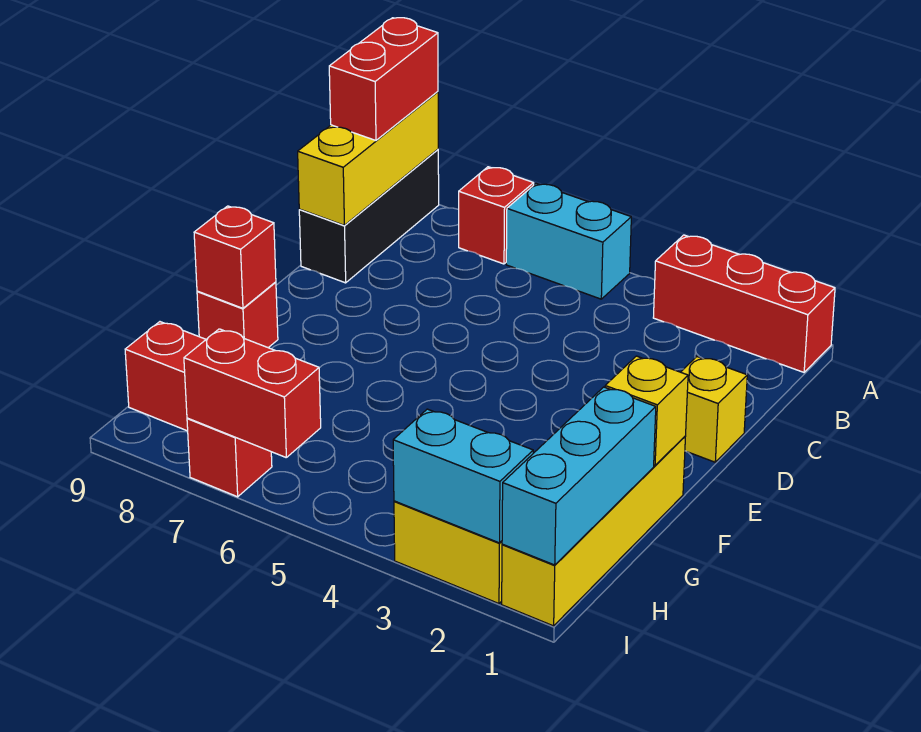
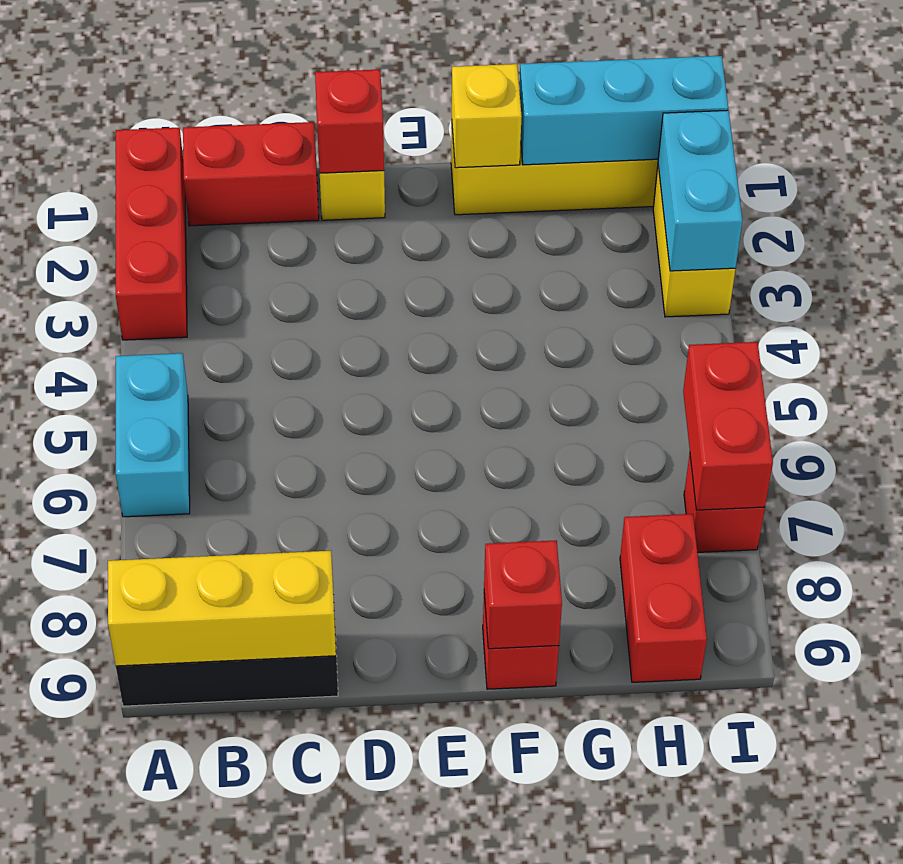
red 1x1 brick [459,167,534,264] -> red 1x1 brick moved to [315,69,384,173]
red 1x2 brick [329,18,438,140] -> red 1x2 brick moved to [183,122,319,226]

